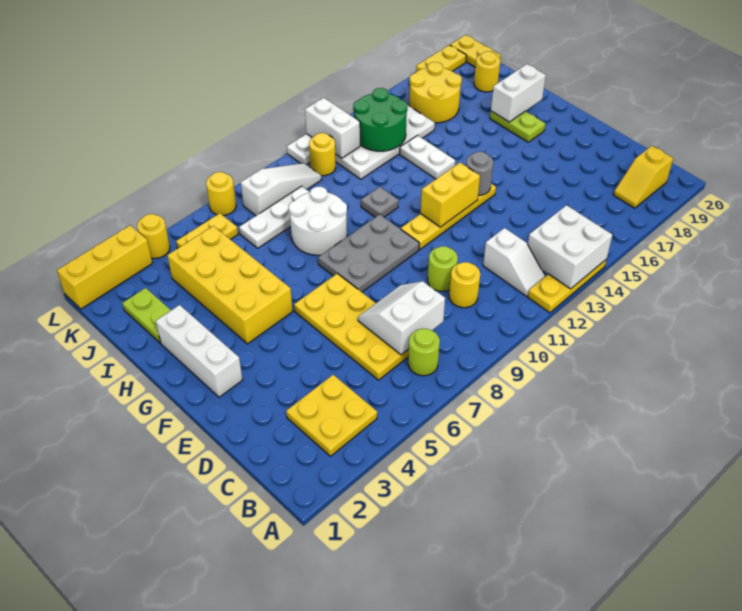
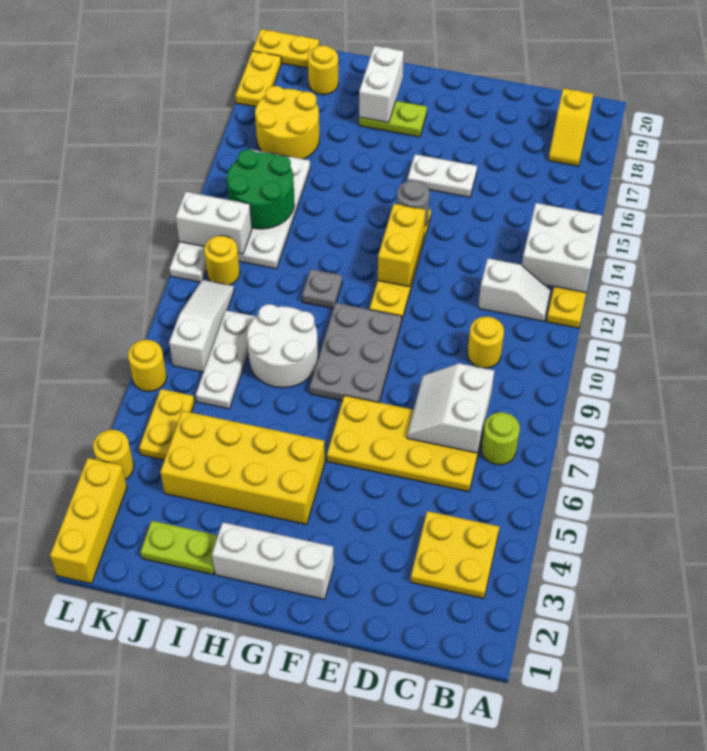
lime 1x1 round brick [428,246,458,291] -> none
white 1x2 plate [400,135,455,179] -> white 1x2 plate moved to [408,154,477,197]

